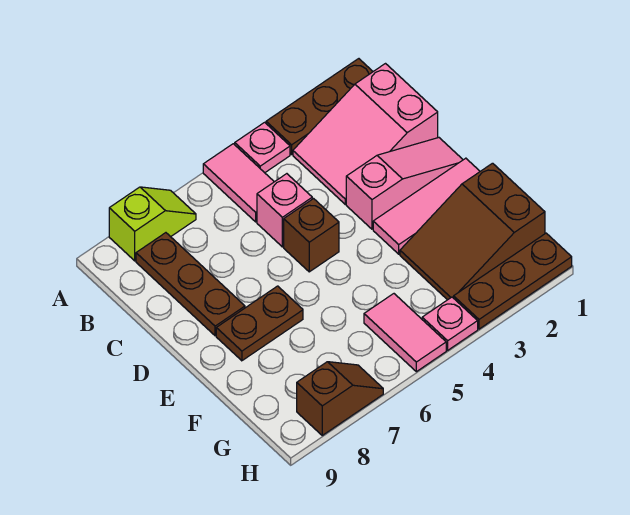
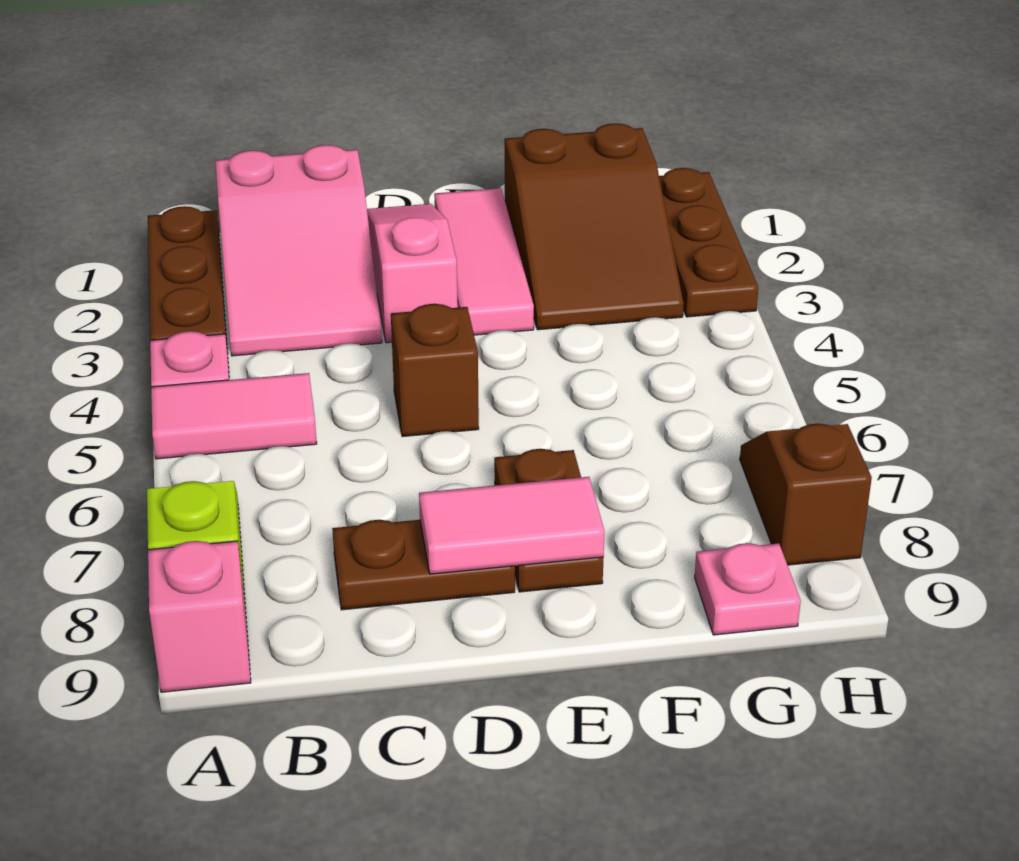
brown 1x3 plate [136,233,245,336] -> brown 1x2 plate [332,520,515,610]
pink 1x1 brick [257,174,312,247] -> pink 1x1 brick moved to [148,541,251,692]
pink 1x2 tile [364,294,446,372] -> pink 1x2 tile moved to [419,477,604,574]
pink 1x1 plate [422,297,478,350] -> pink 1x1 plate moved to [695,543,801,635]

